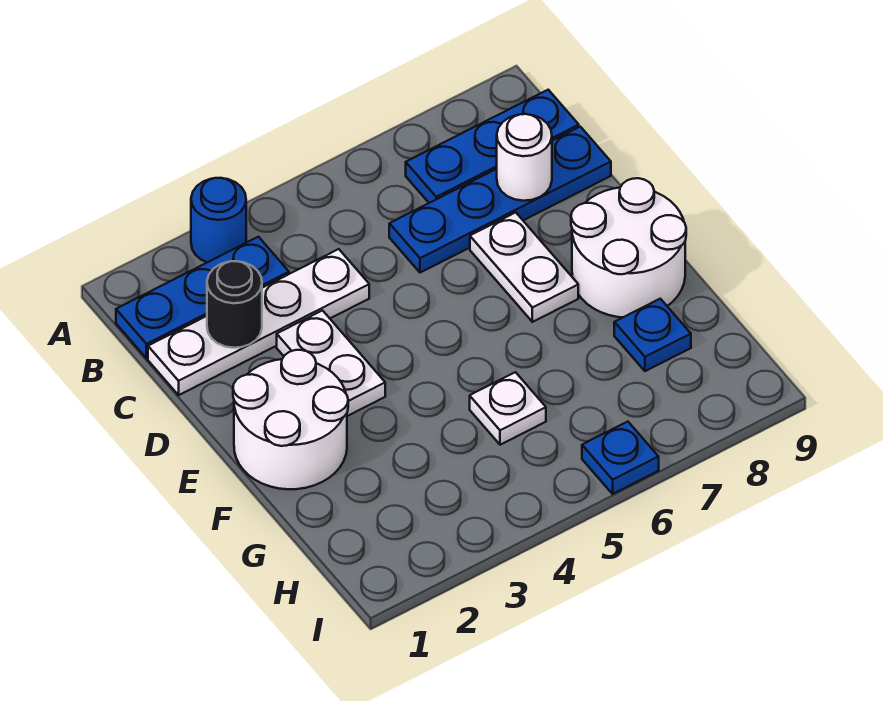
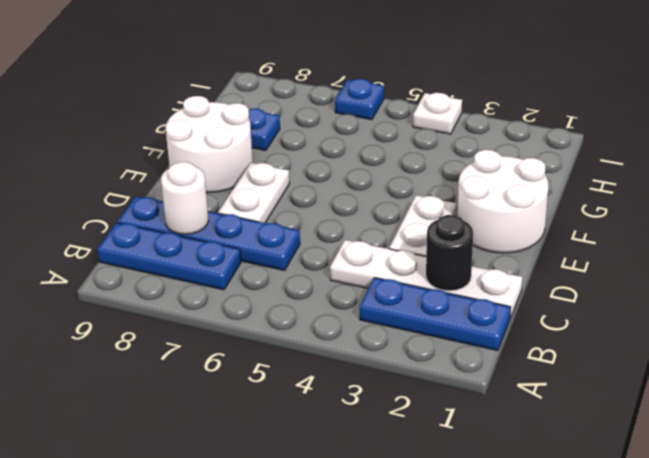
blue 1x1 round brick [191,178,246,262] -> none
white 1x1 plate [470,372,546,445] -> white 1x1 plate moved to [413,93,462,134]

